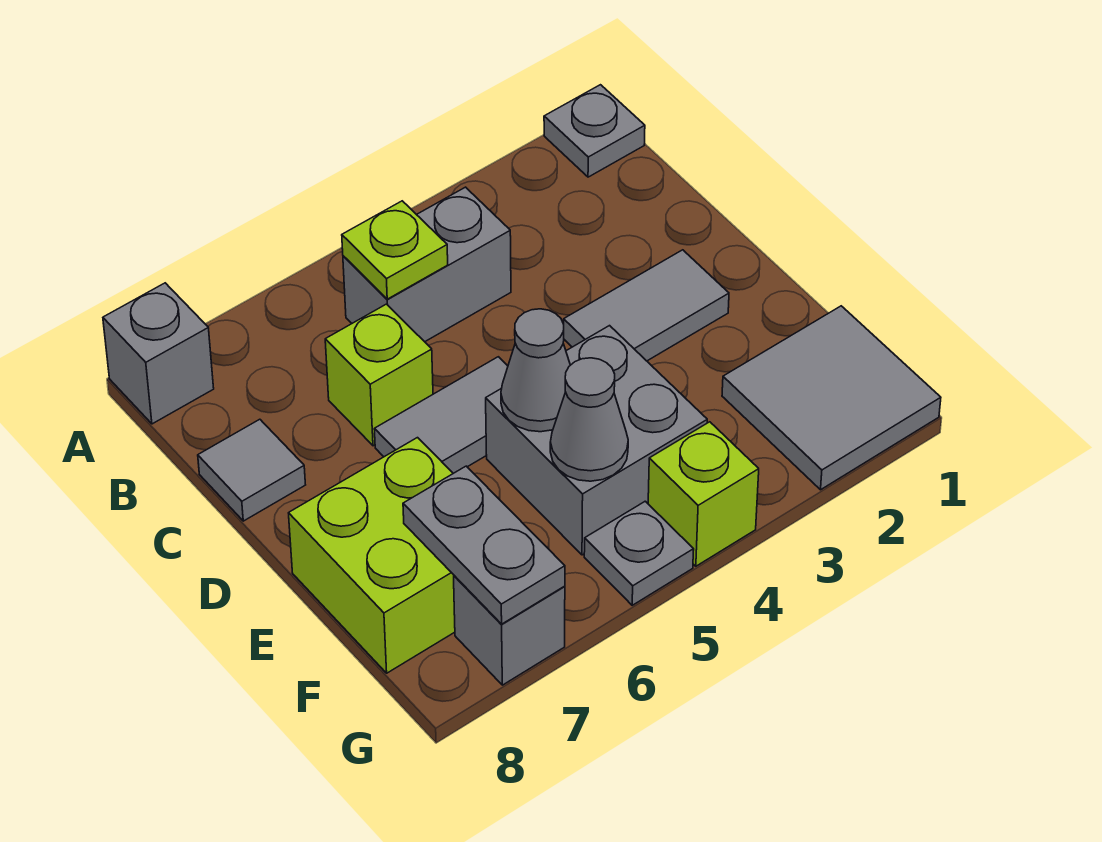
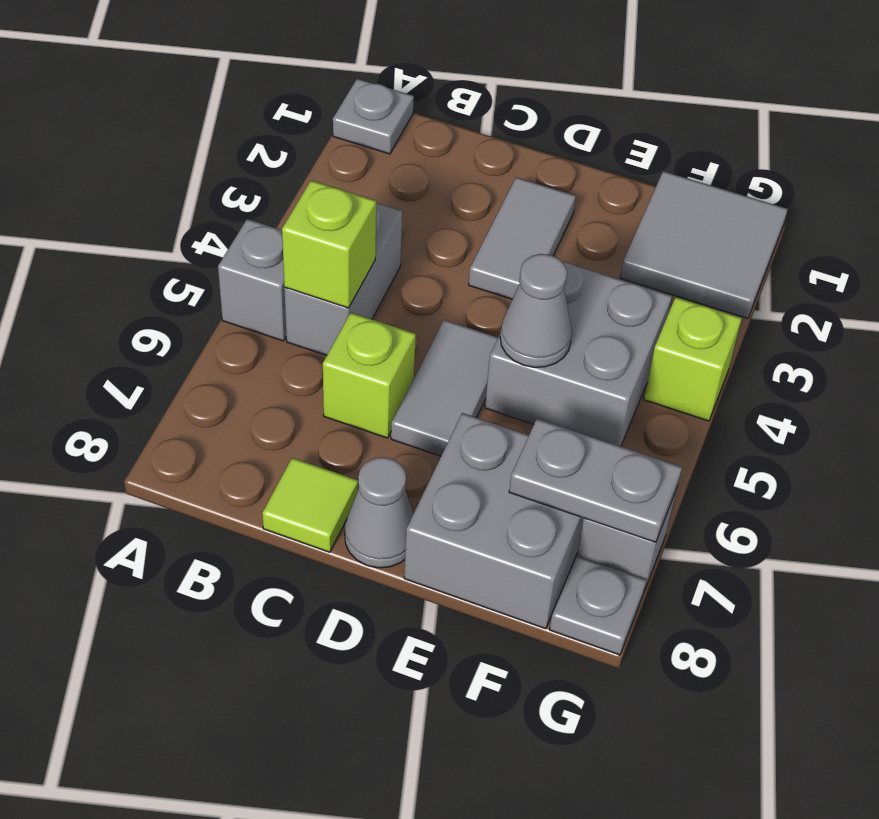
grey 1x1 brick [103,283,214,424] -> grey 1x1 brick moved to [218,219,286,341]
lime 1x1 plate [342,201,448,299] -> lime 1x1 brick [282,180,376,308]
grey 1x1 tile [198,419,305,521] -> lime 1x1 tile [262,458,358,552]
lime 2x2 brick [289,438,455,673] -> grey 2x2 brick [404,413,584,629]
grey 1x1 cone [550,358,628,481] -> grey 1x1 cone moved to [345,457,414,568]
grey 1x1 plate [584,501,694,605] -> grey 1x1 plate moved to [550,556,646,655]

